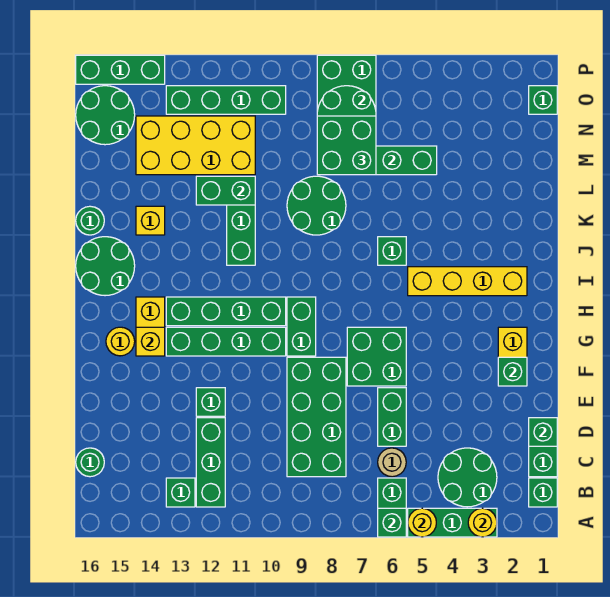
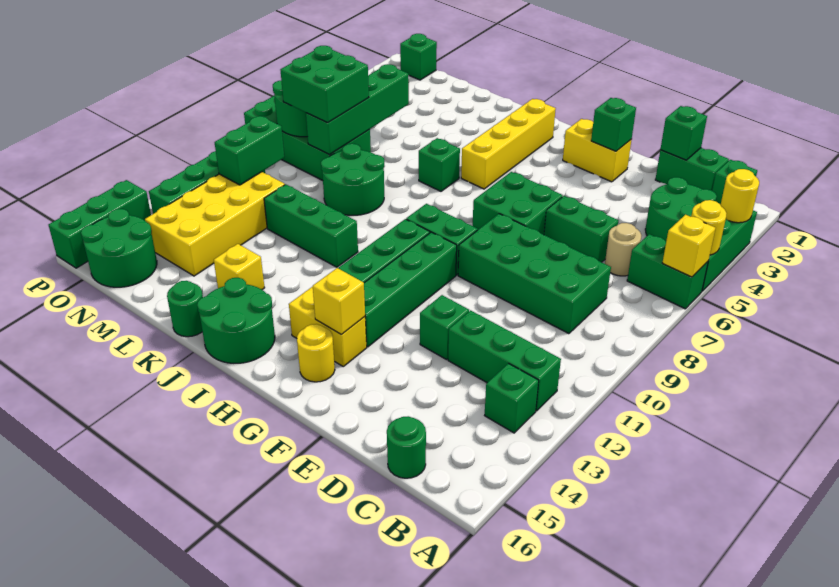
green 1x1 brick [378,508,406,537] -> yellow 1x1 brick [662,215,715,277]
green 1x2 brick [196,176,255,205] -> green 1x2 brick moved to [215,116,284,185]

